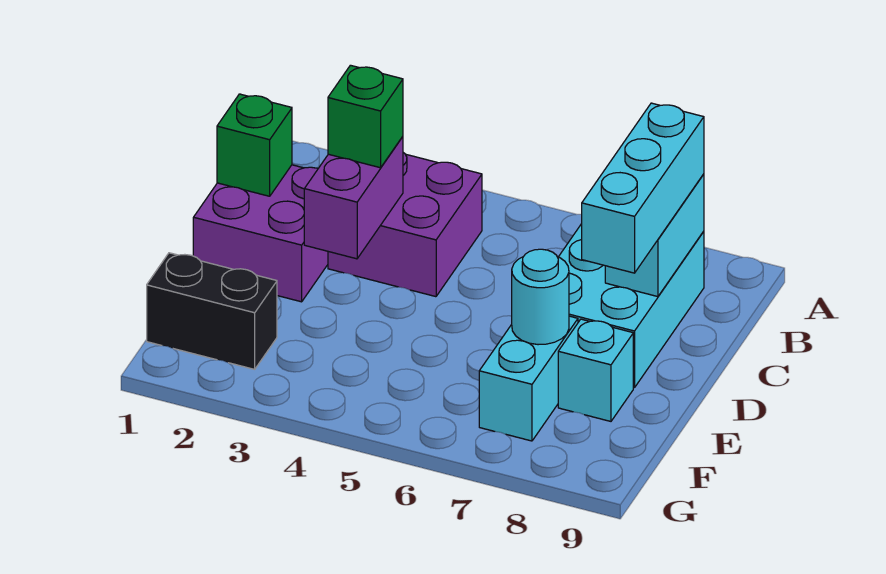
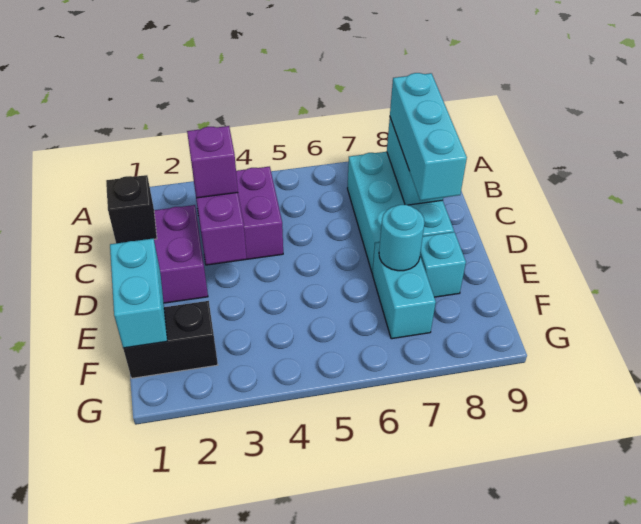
green 1x1 brick [217,94,292,196] -> black 1x1 brick [106,175,157,243]
green 1x1 brick [328,65,403,168] -> purple 1x1 brick [187,126,238,198]
none -> cyan 1x2 brick [110,239,167,348]

